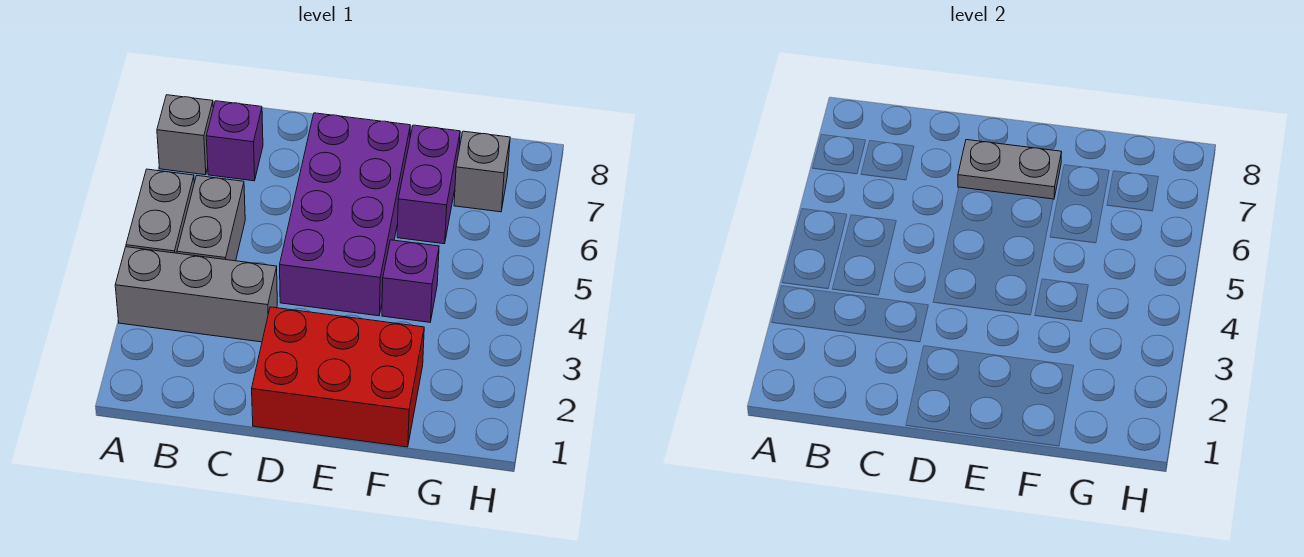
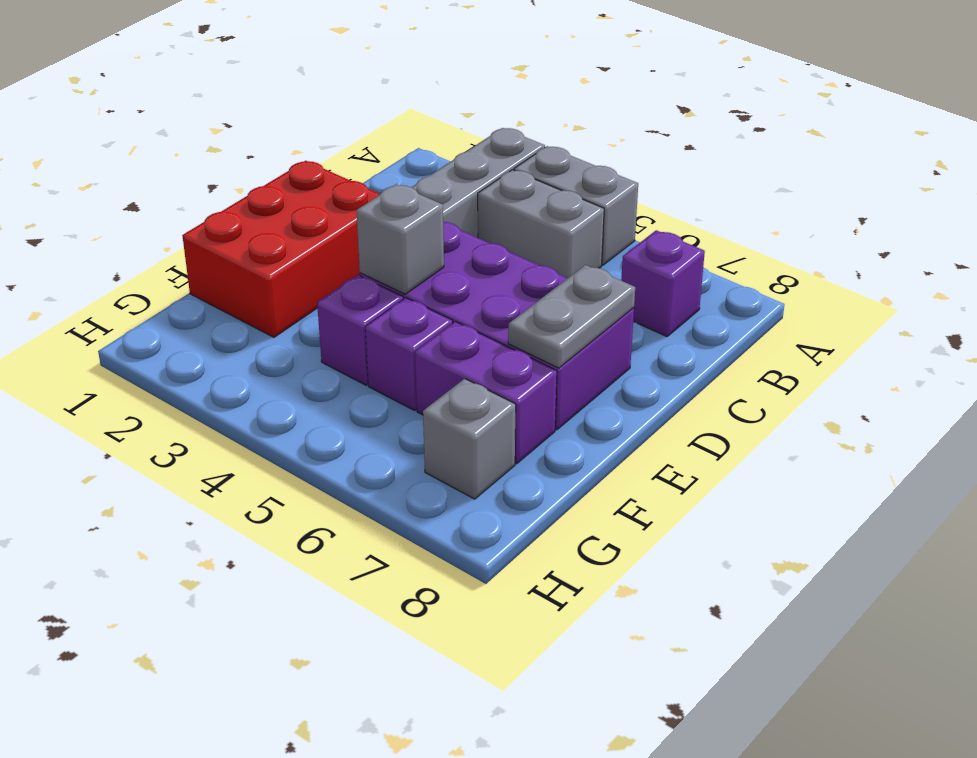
grey 1x1 brick [157,95,213,175] -> grey 1x1 brick moved to [356,184,444,294]
none -> purple 1x1 brick [365,298,453,410]

